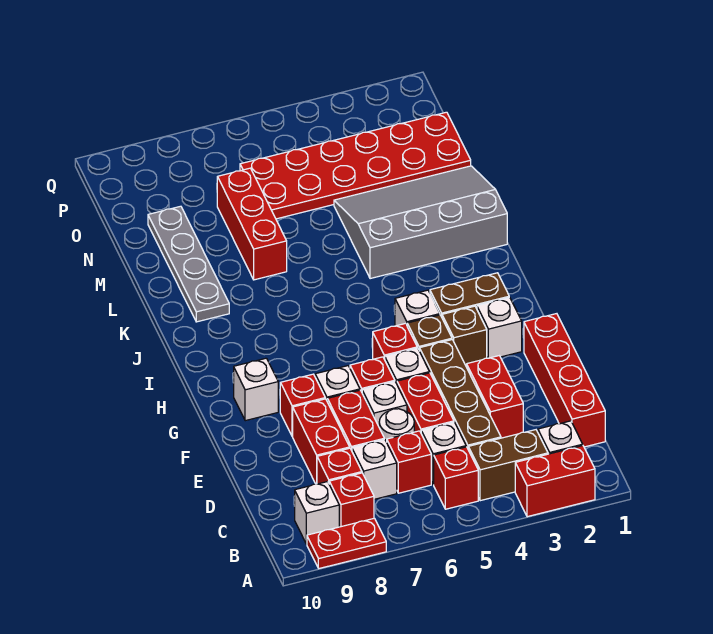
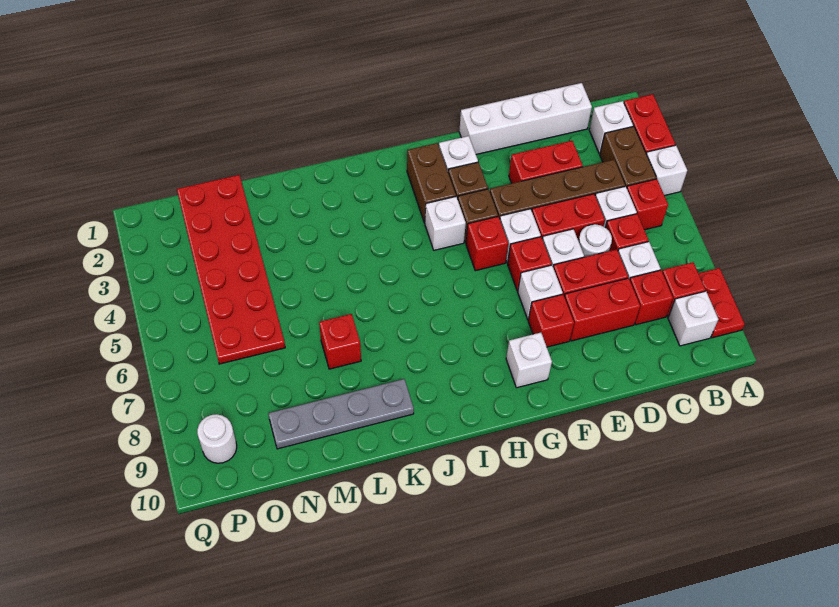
none -> white 1x1 brick [646,145,687,196]
red 1x4 brick [524,314,605,447] -> white 1x4 brick [459,83,592,155]
grey 3x4 slope [334,166,507,279] -> none
red 1x3 brick [217,168,287,280] -> red 1x1 brick [319,314,361,369]
none -> white 1x1 round brick [197,414,237,463]

